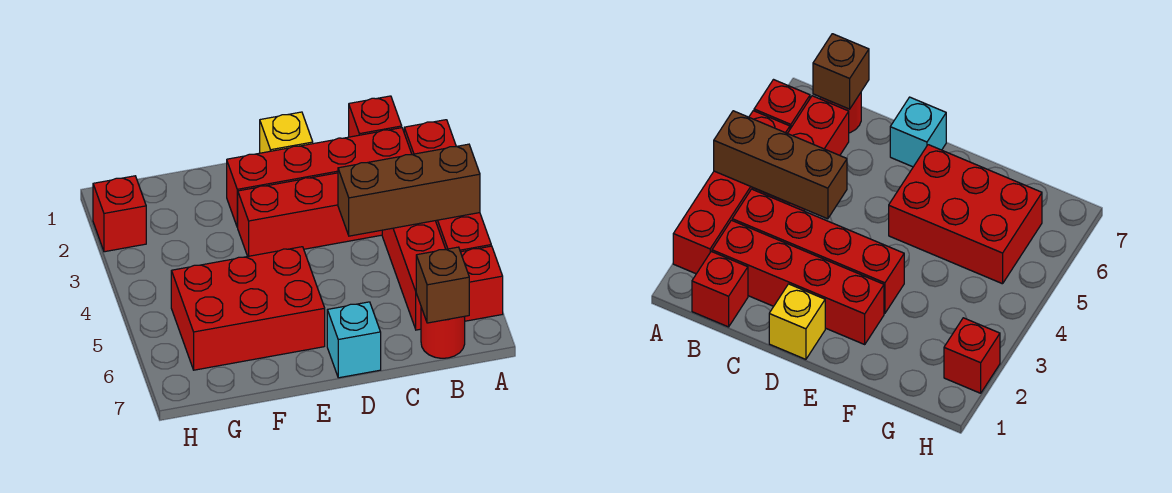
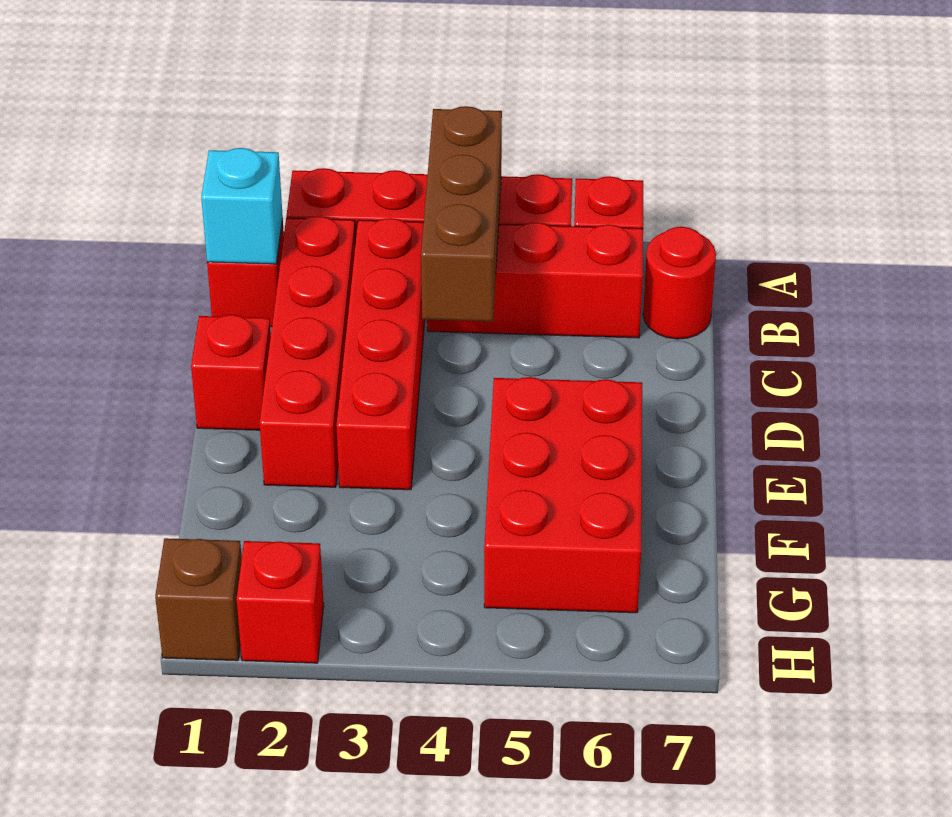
brown 1x1 brick [416,247,469,323] -> brown 1x1 brick moved to [155,538,242,661]
yellow 1x1 brick [260,112,313,153] -> red 1x1 brick [191,315,271,430]
cyan 1x1 brick [327,302,381,378] -> cyan 1x1 brick moved to [201,148,283,264]

